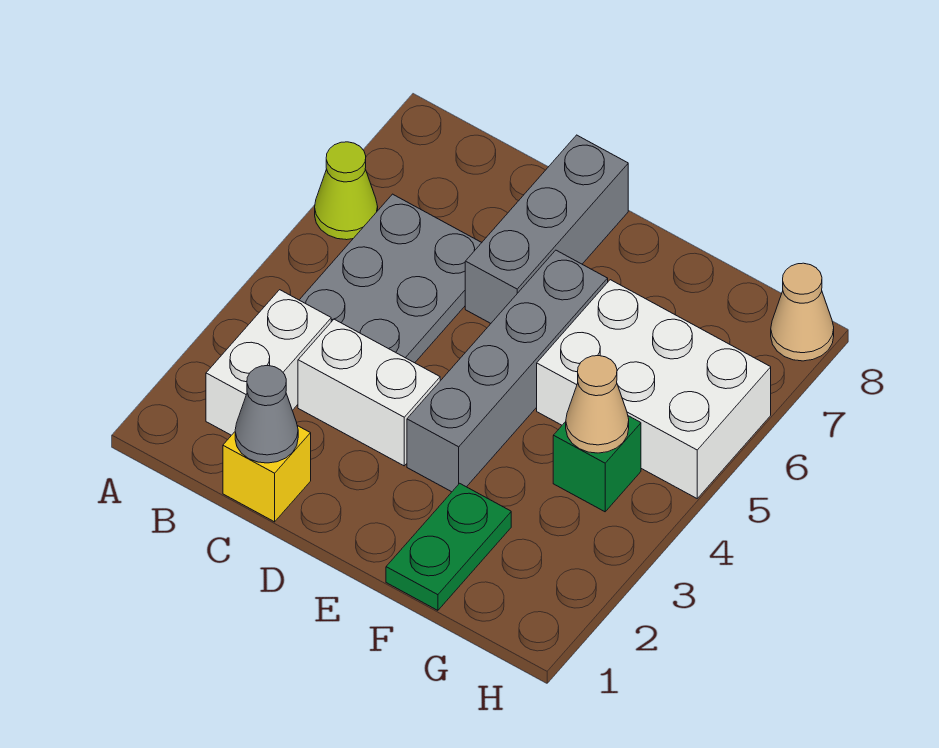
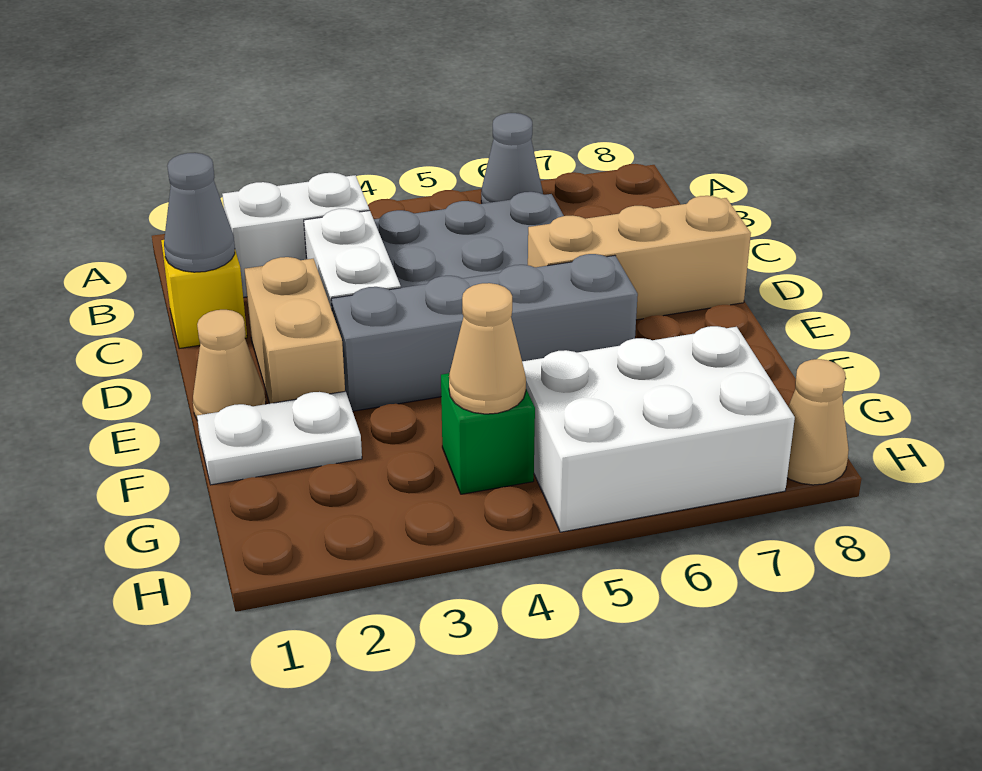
lime 1x1 cone [315,142,378,240] -> grey 1x1 cone [481,113,543,204]
none -> tan 1x2 brick [245,257,345,404]
grey 1x3 brick [465,135,628,323] -> tan 1x3 brick [528,196,751,320]
none -> tan 1x1 cone [193,310,266,421]
green 1x2 plate [386,483,511,610] -> white 1x2 plate [197,391,362,485]
white 2x3 brick [537,280,771,498] -> white 2x3 brick turned to [522,326,795,532]

